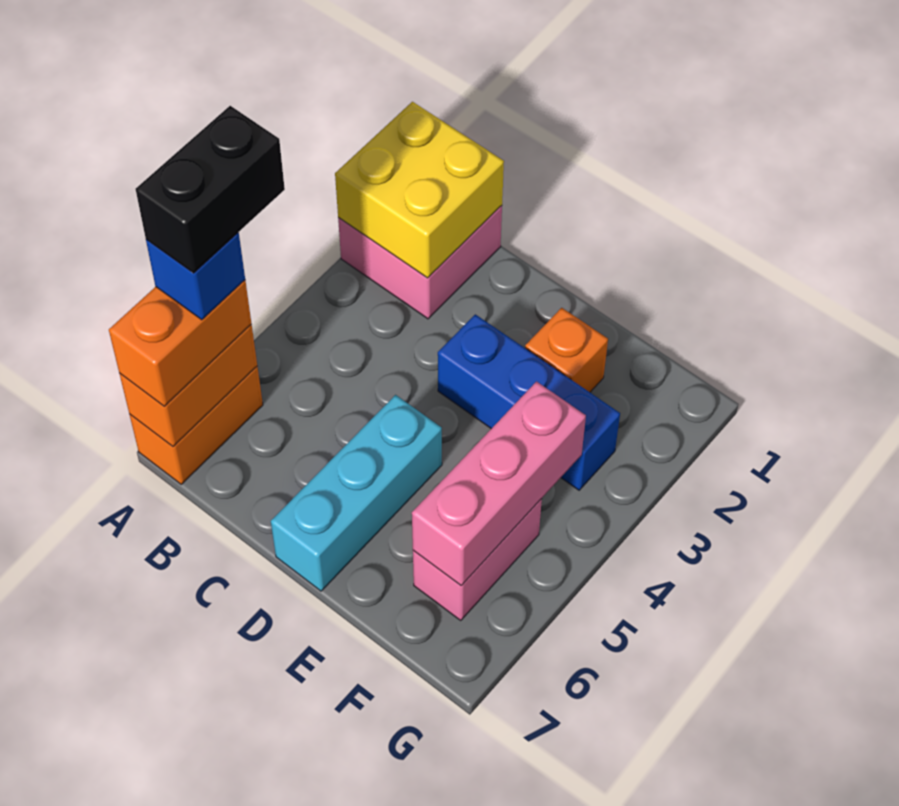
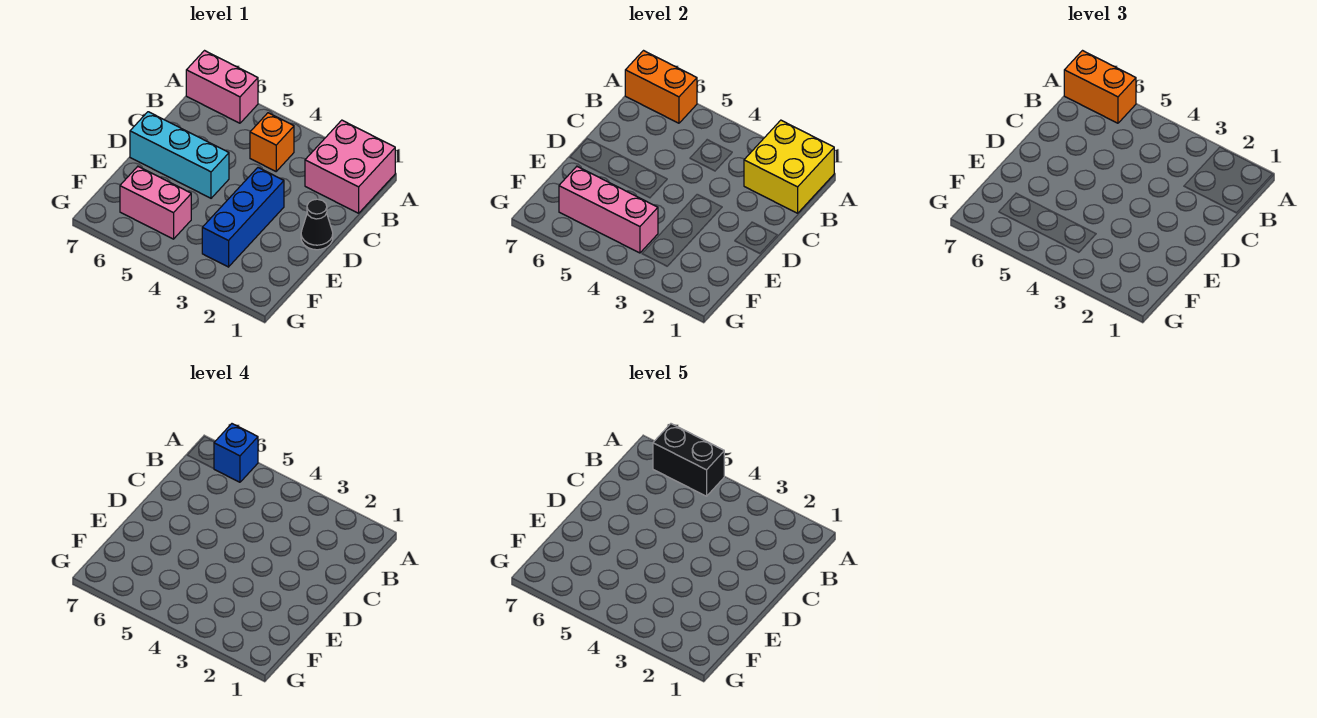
orange 1x2 brick [130,367,263,484] -> pink 1x2 brick [186,51,258,123]
none -> black 1x1 cone [301,199,333,250]
orange 1x1 brick [525,308,608,392] -> orange 1x1 brick moved to [250,113,294,171]

